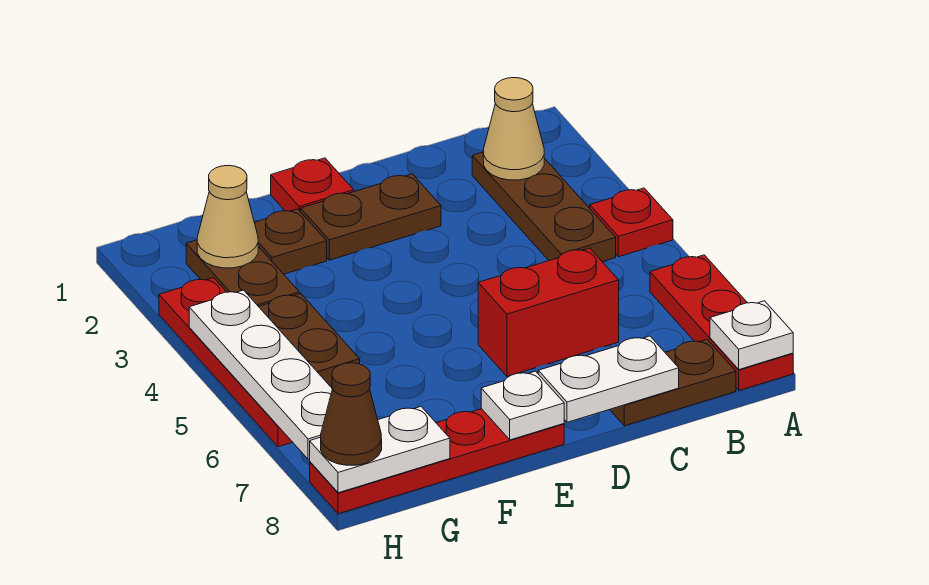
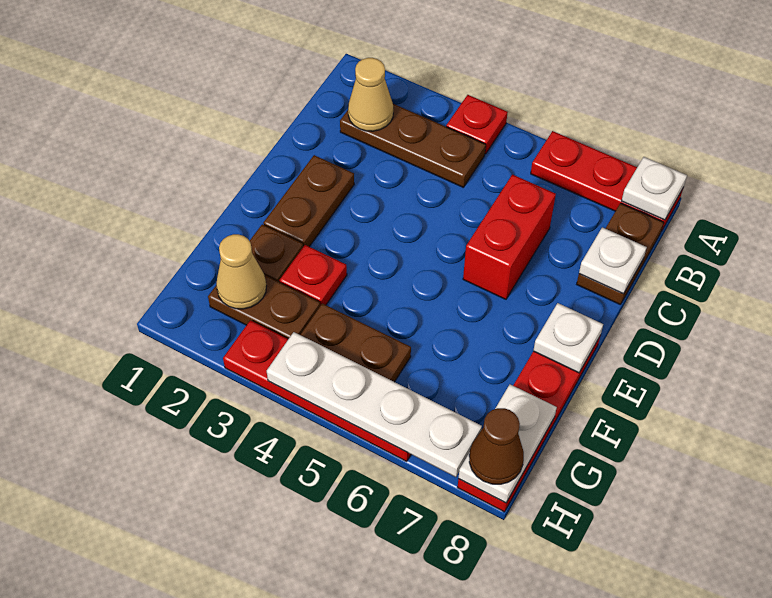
white 1x2 plate [538,336,679,422] -> white 1x1 plate [579,227,647,294]
red 1x1 plate [271,158,354,212] -> red 1x1 plate moved to [279,245,347,306]

